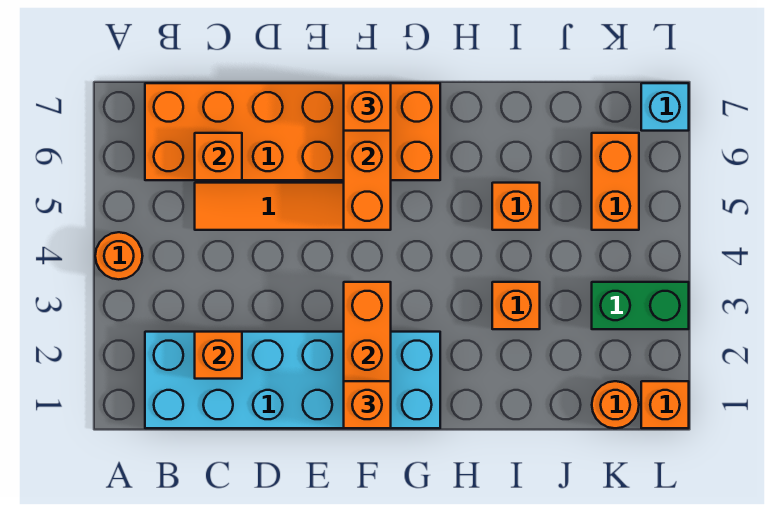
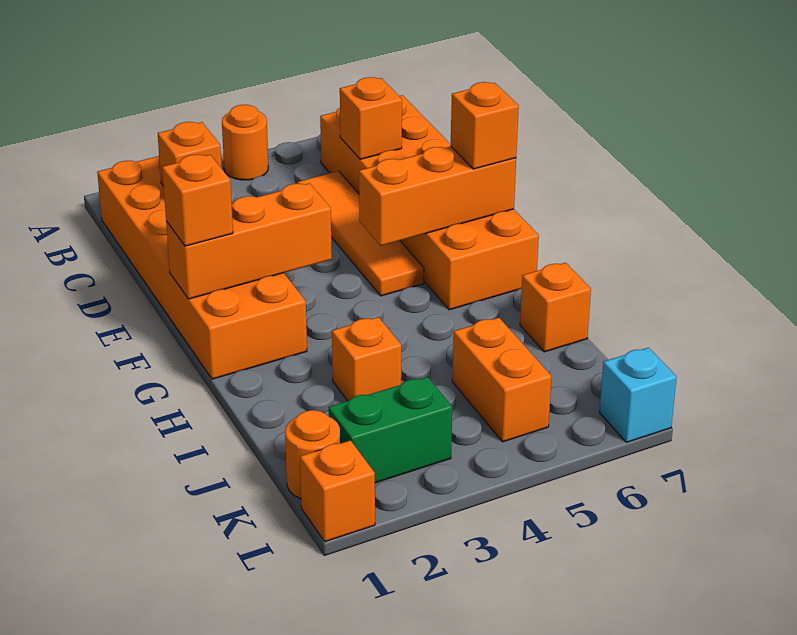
cyan 2x6 brick [145,332,440,428] -> orange 2x6 brick [97,156,307,379]
orange 1x1 brick [492,183,540,230] -> orange 1x1 brick moved to [520,263,591,352]
green 1x2 brick [592,282,689,329] -> green 1x2 brick turned to [328,377,452,483]
orange 1x2 brick [592,133,639,230] -> orange 1x2 brick turned to [452,318,552,442]

